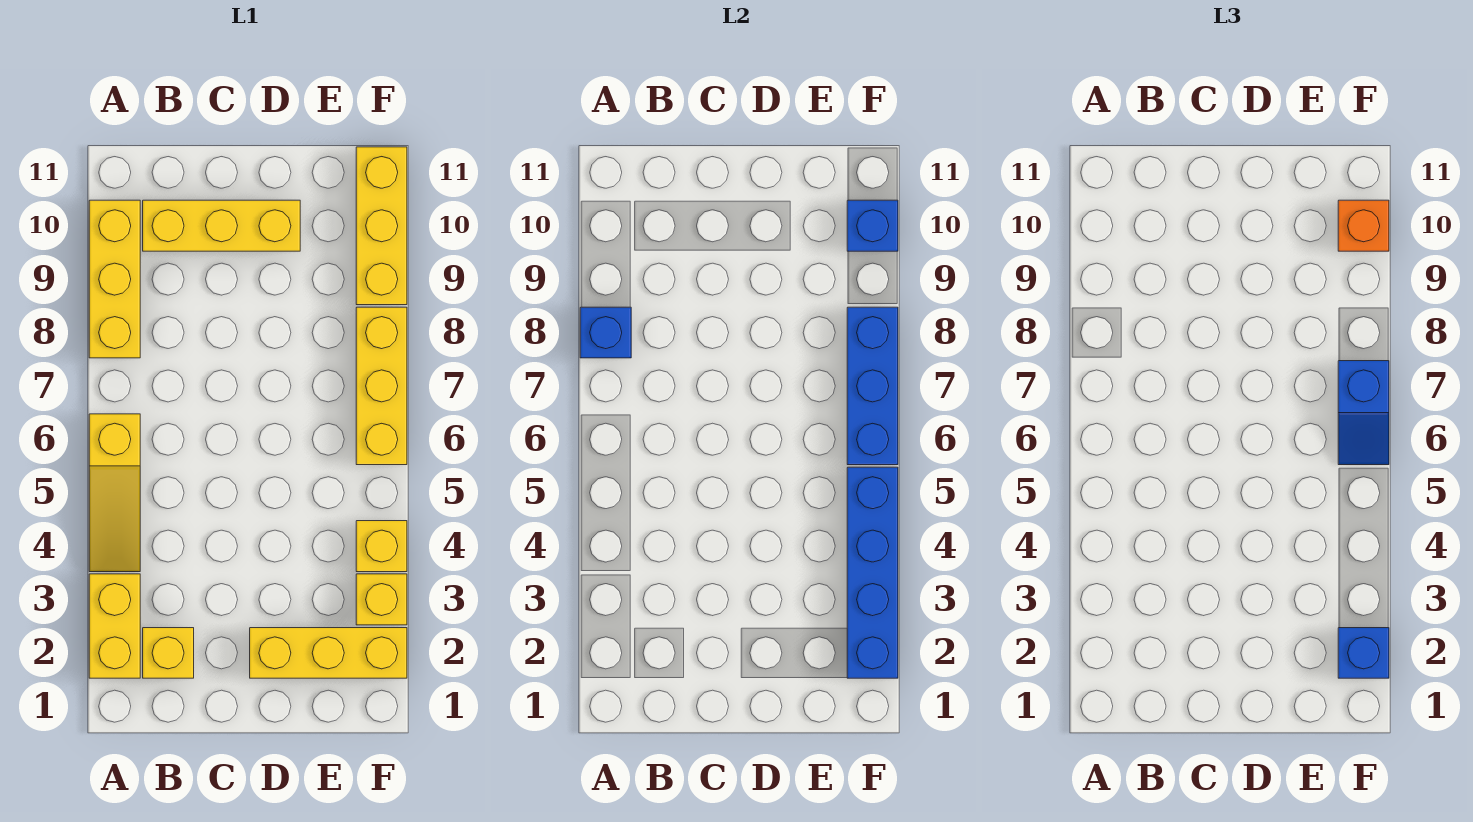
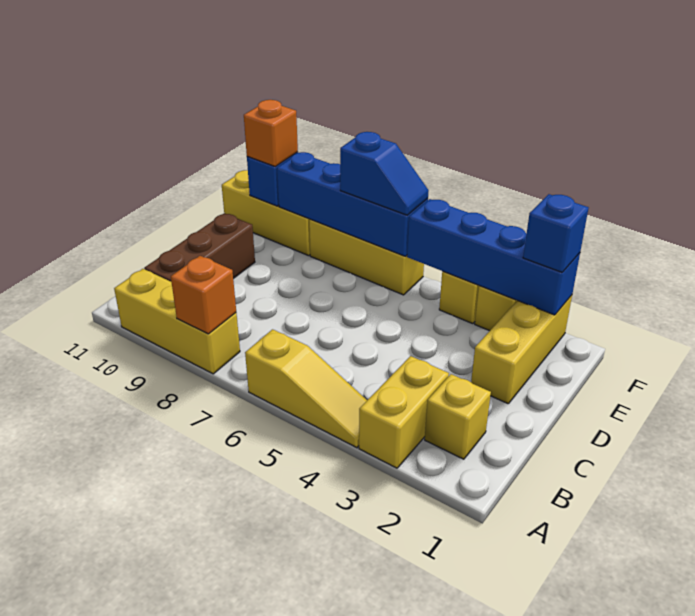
yellow 1x2 brick [89,574,140,678] -> yellow 1x2 brick turned to [359,356,449,468]
blue 1x1 brick [580,307,631,358] -> orange 1x1 brick [171,256,236,334]
yellow 1x3 brick [143,200,300,251] -> brown 1x3 brick [144,213,255,281]
blue 1x3 brick [847,307,898,465] -> blue 1x4 brick [277,152,428,256]

